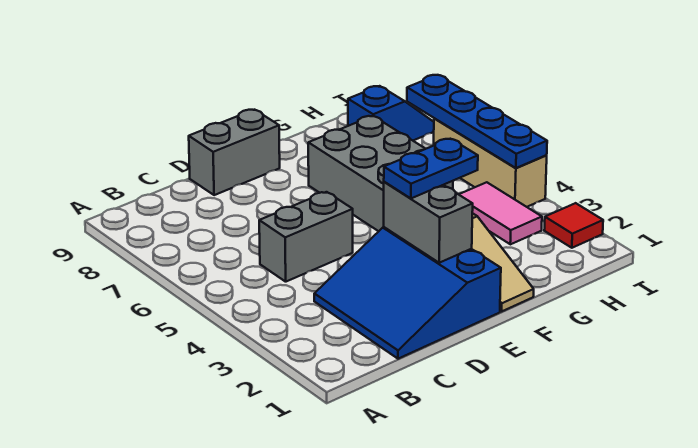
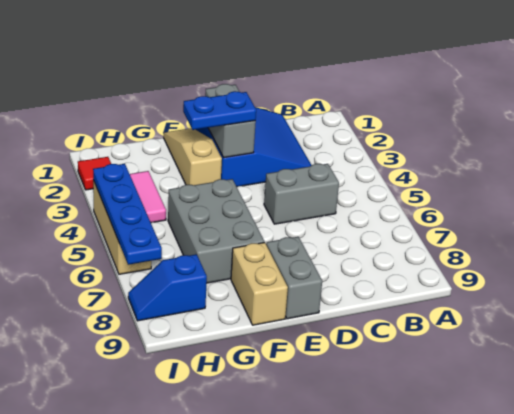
grey 1x2 brick [189,110,280,195] -> grey 1x2 brick turned to [266,237,322,319]
none -> tan 1x2 brick [231,242,288,325]

